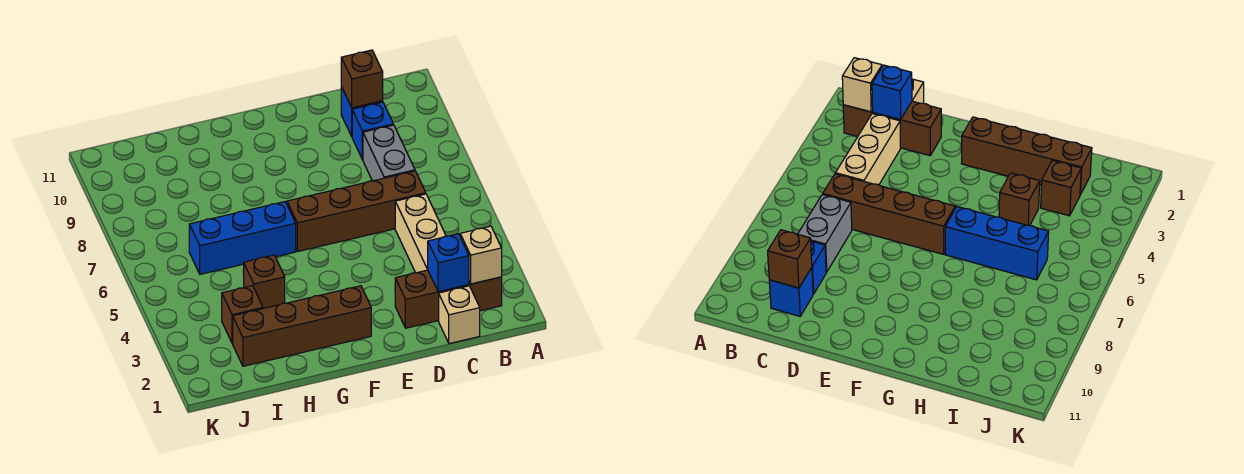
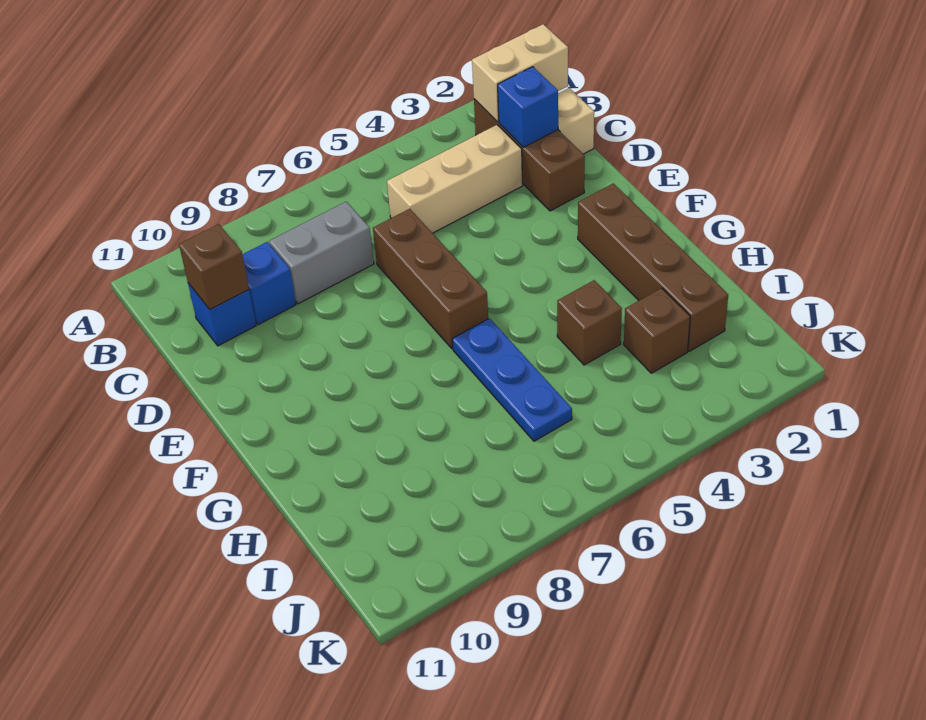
tan 1x1 brick [460,226,502,284] -> tan 1x2 brick [472,24,568,122]
brown 1x4 brick [287,171,426,252] -> brown 1x3 brick [373,209,488,348]
blue 1x3 brick [189,202,296,274] -> blue 1x3 plate [452,318,572,441]

